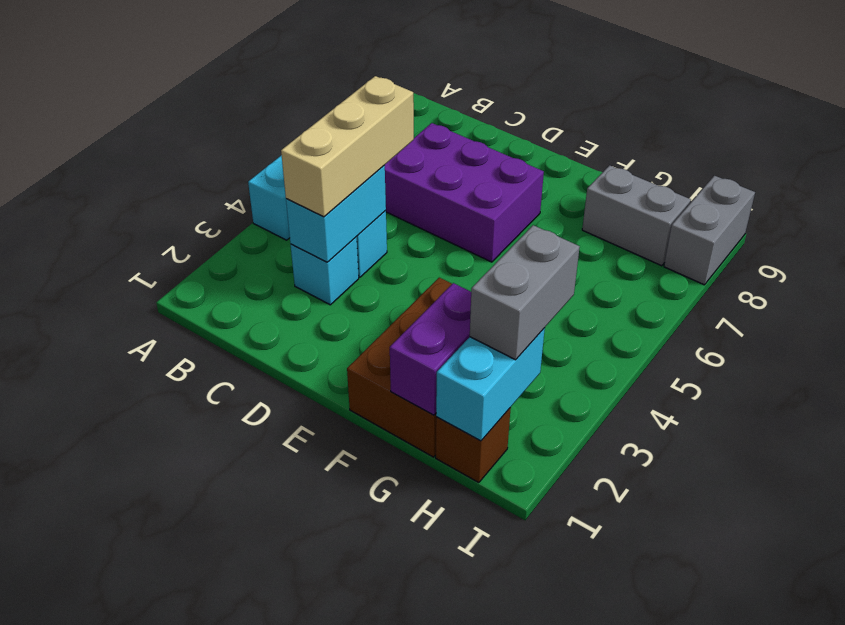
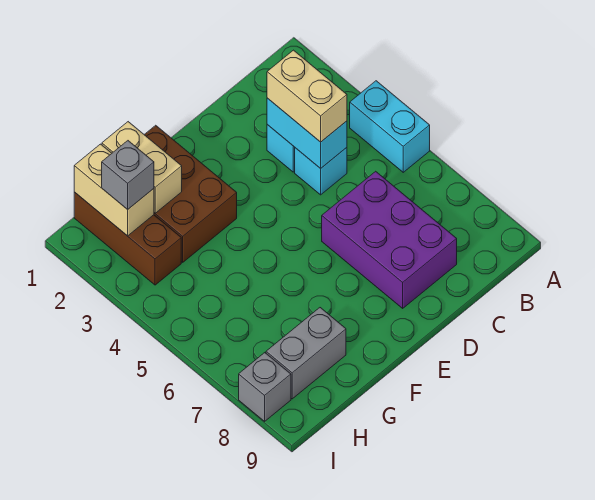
tan 1x3 brick [281,76,414,217] -> tan 1x2 brick [267,50,347,142]
purple 2x3 brick [384,123,544,262] -> purple 2x3 brick turned to [322,171,457,308]
purple 1x2 brick [390,283,471,415] -> tan 1x2 brick [102,122,182,213]
brown 1x1 brick [436,408,511,483] -> brown 1x3 brick [74,192,181,285]
cyan 1x2 brick [436,328,545,441] -> tan 1x2 brick [74,144,154,236]
grey 1x2 brick [470,225,580,360] -> grey 1x1 brick [102,141,154,209]
grey 1x2 brick [664,176,755,285] -> grey 1x1 brick [239,353,291,421]

